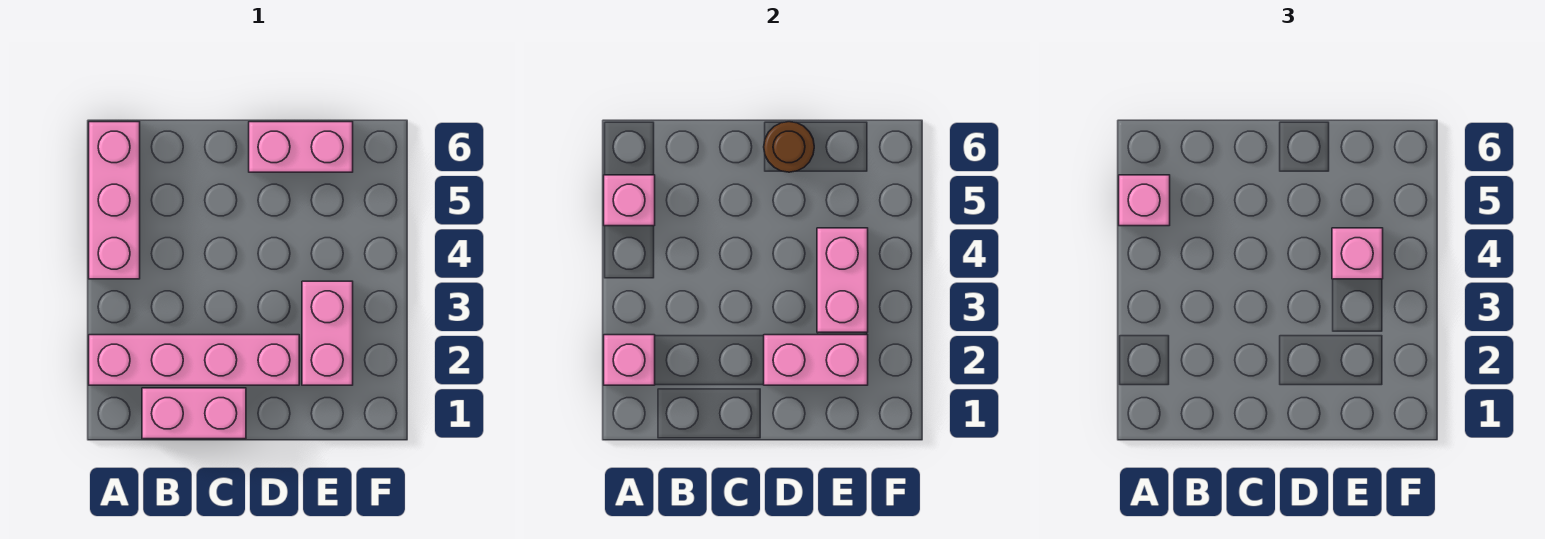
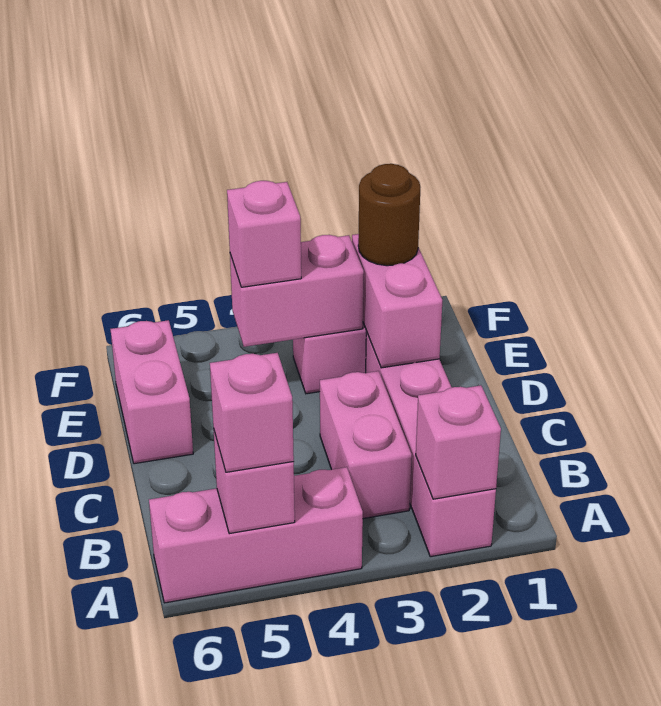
pink 1x2 brick [142,388,246,439] -> pink 1x2 brick moved to [320,371,412,519]
brown 1x1 round brick [764,122,814,172] -> brown 1x1 round brick moved to [358,164,420,266]

